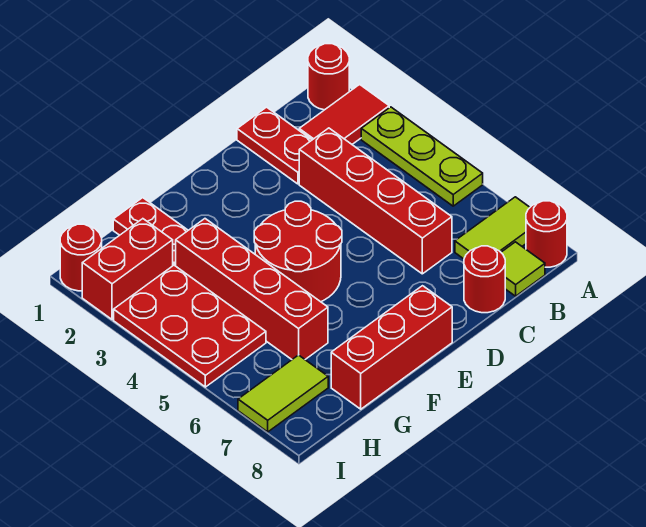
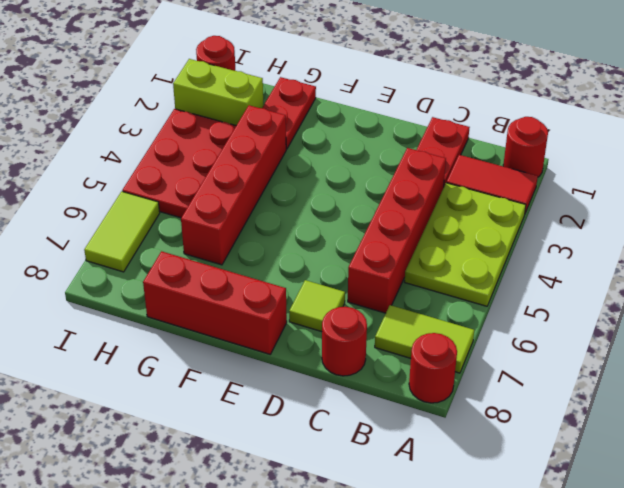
lime 1x3 plate [361,107,483,206] -> lime 2x3 plate [405,183,526,306]
lime 1x1 tile [501,242,545,296] -> lime 1x1 tile moved to [289,280,345,332]
red 2x2 round brick [254,201,342,302] -> none
red 1x2 brick [82,219,173,320] -> lime 1x2 brick [173,59,263,126]
lime 1x2 tile [238,355,328,432] -> lime 1x2 tile turned to [84,191,160,272]

